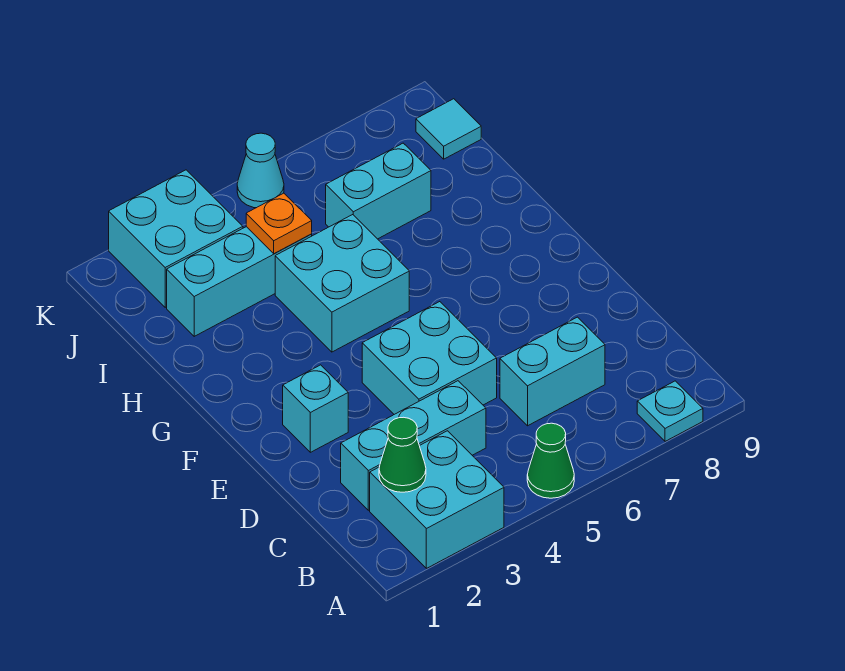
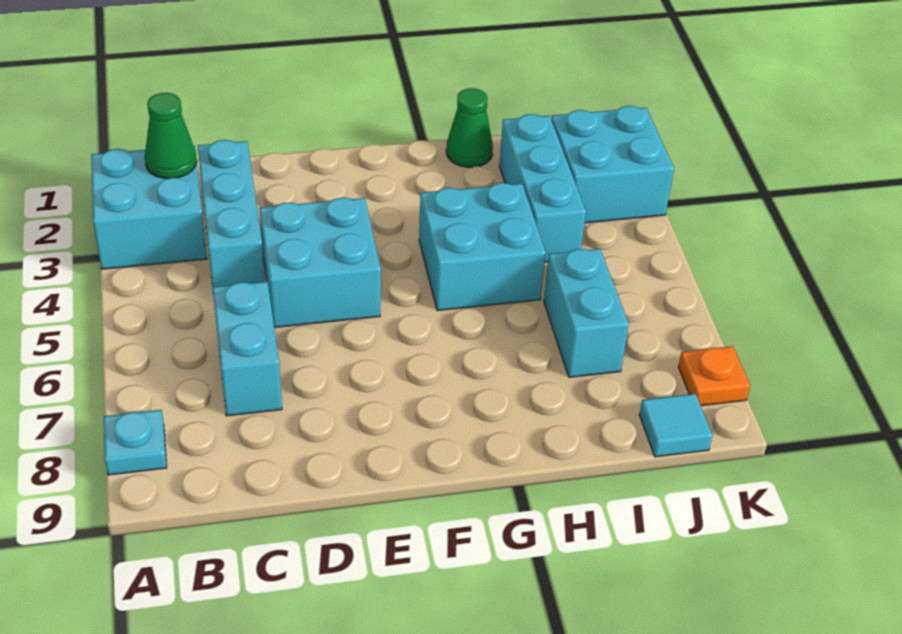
green 1x1 cone [527,423,574,498] -> green 1x1 cone moved to [446,88,493,167]
cyan 1x1 brick [283,365,348,452] -> none
orange 1x1 plate [246,193,312,254] -> orange 1x1 plate moved to [679,346,750,406]
cyan 1x1 cone [237,133,284,208] -> none

